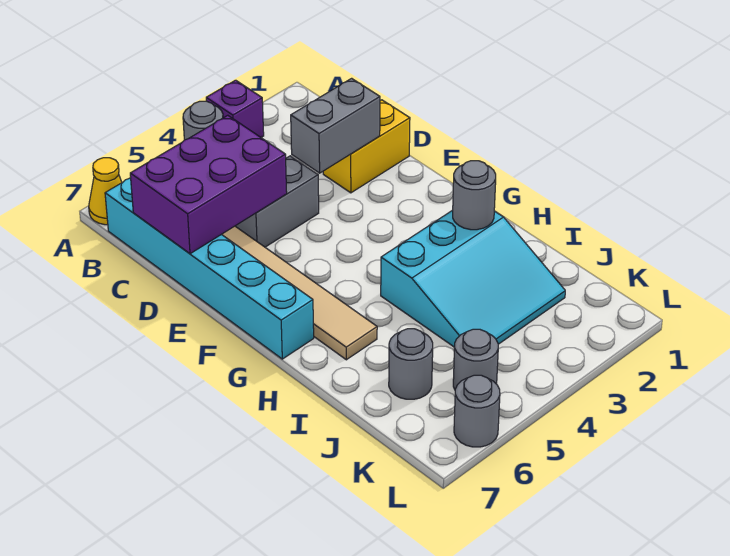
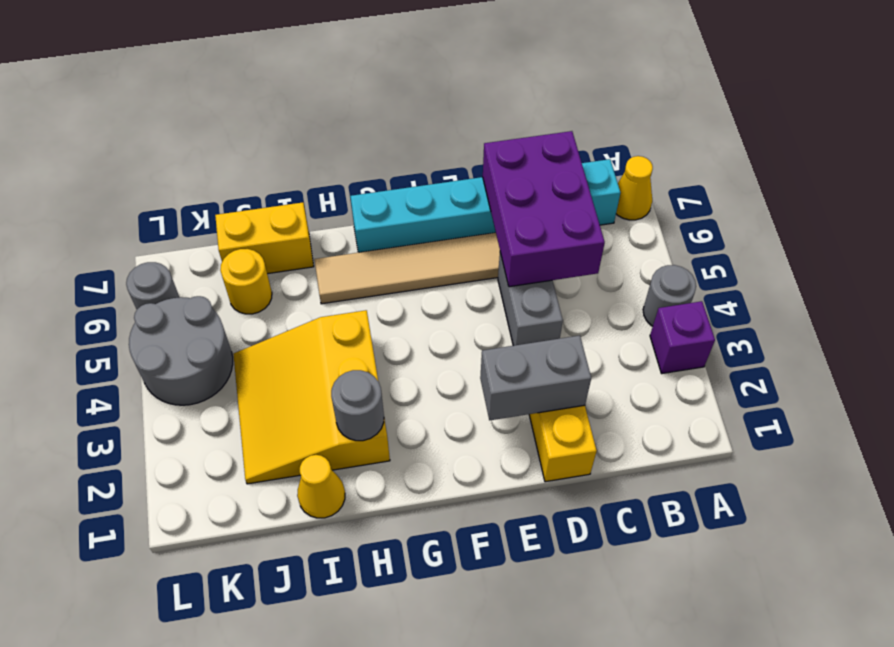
grey 1x2 brick [291,78,380,173] -> grey 1x2 brick turned to [480,336,591,420]
cyan 3x3 slope [381,210,565,347] -> yellow 3x3 slope [233,310,390,484]
none -> yellow 1x1 cone [297,455,345,518]
none -> yellow 1x2 brick [215,202,314,274]
grey 1x1 round brick [389,329,433,399] -> yellow 1x1 round brick [220,249,272,314]
grey 1x1 round brick [453,329,498,389] -> grey 2x2 round brick [129,296,233,405]

